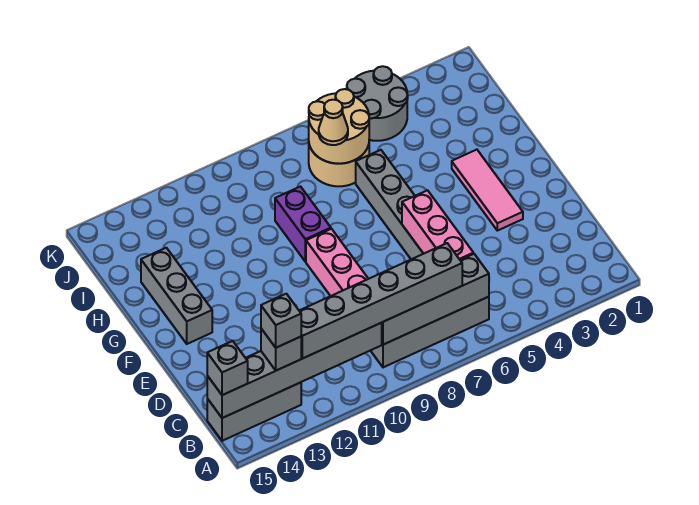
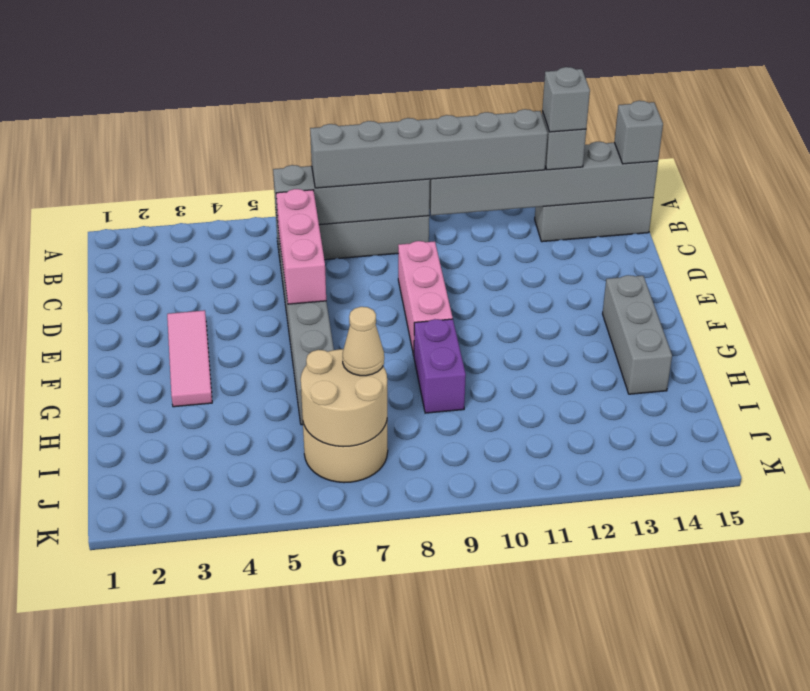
grey 2x2 round brick [347,66,408,141] -> none

